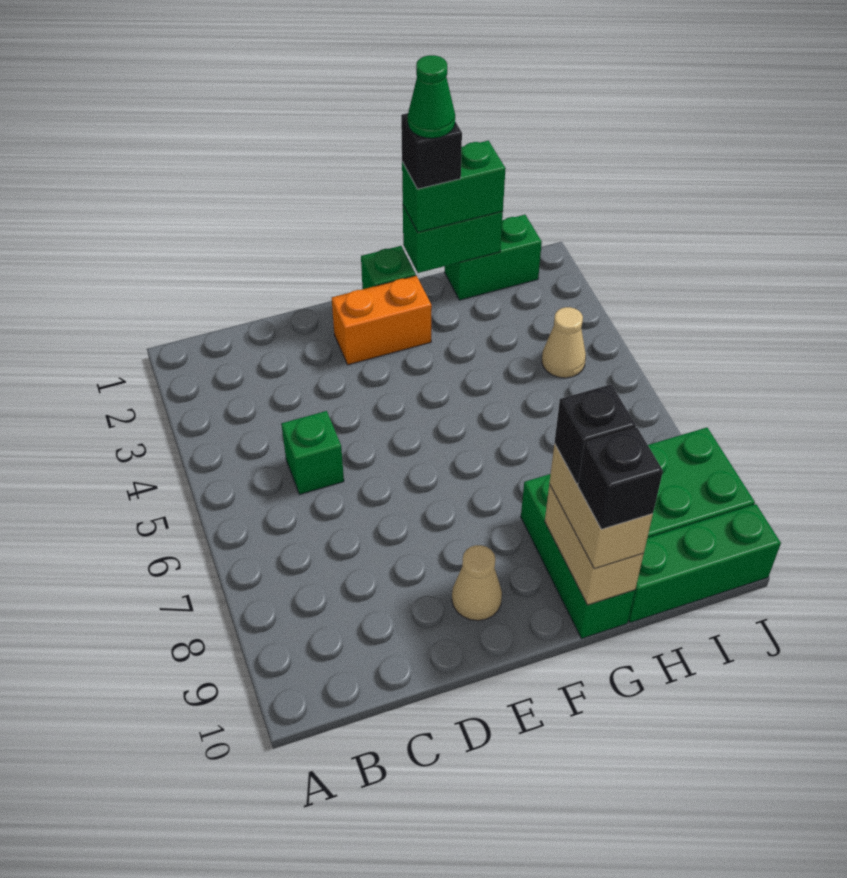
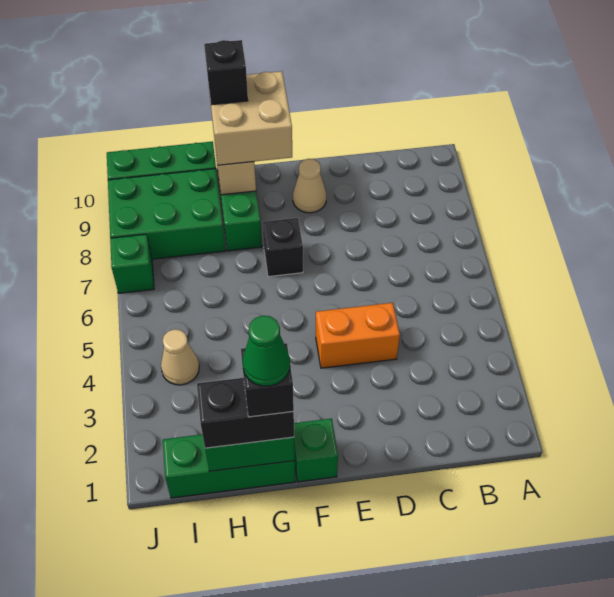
green 1x1 brick [281,411,344,494] -> green 1x1 brick moved to [110,234,154,293]
orange 1x2 brick [332,276,432,365] -> orange 1x2 brick moved to [316,303,400,368]
green 1x2 brick [402,141,506,232] -> black 1x2 brick [197,378,294,448]
tan 1x2 brick [549,443,653,569] -> tan 2x2 brick [209,71,292,165]
black 1x1 brick [555,384,636,484] -> black 1x1 brick moved to [262,218,303,277]
green 1x2 brick [445,215,542,300] -> green 1x3 brick [163,434,295,498]

